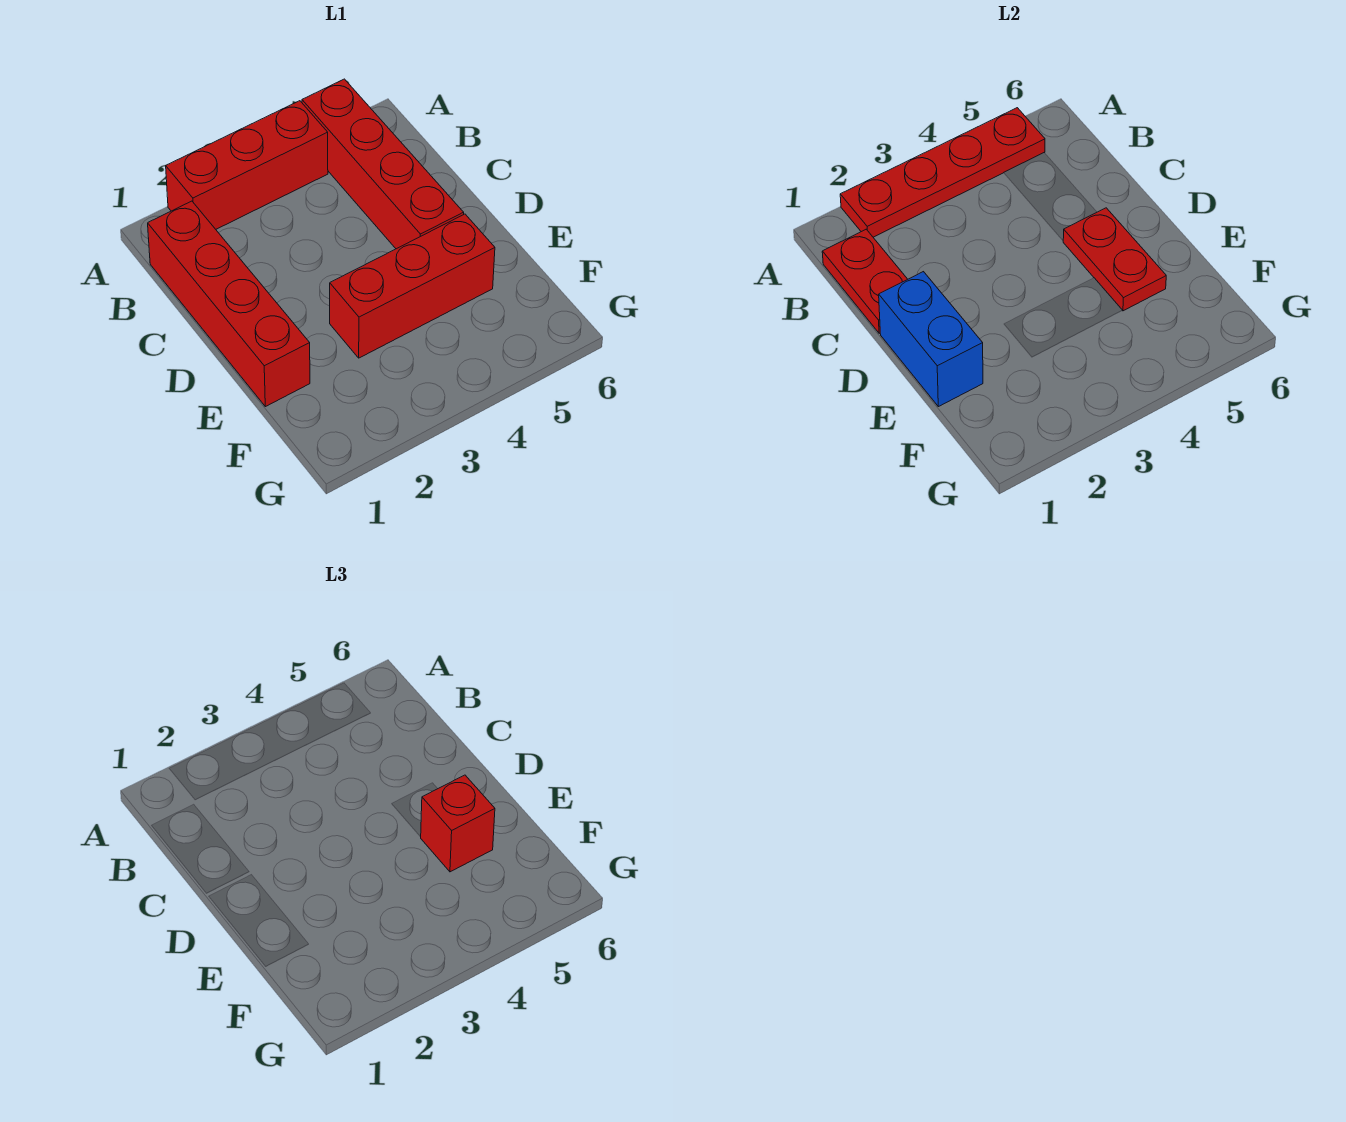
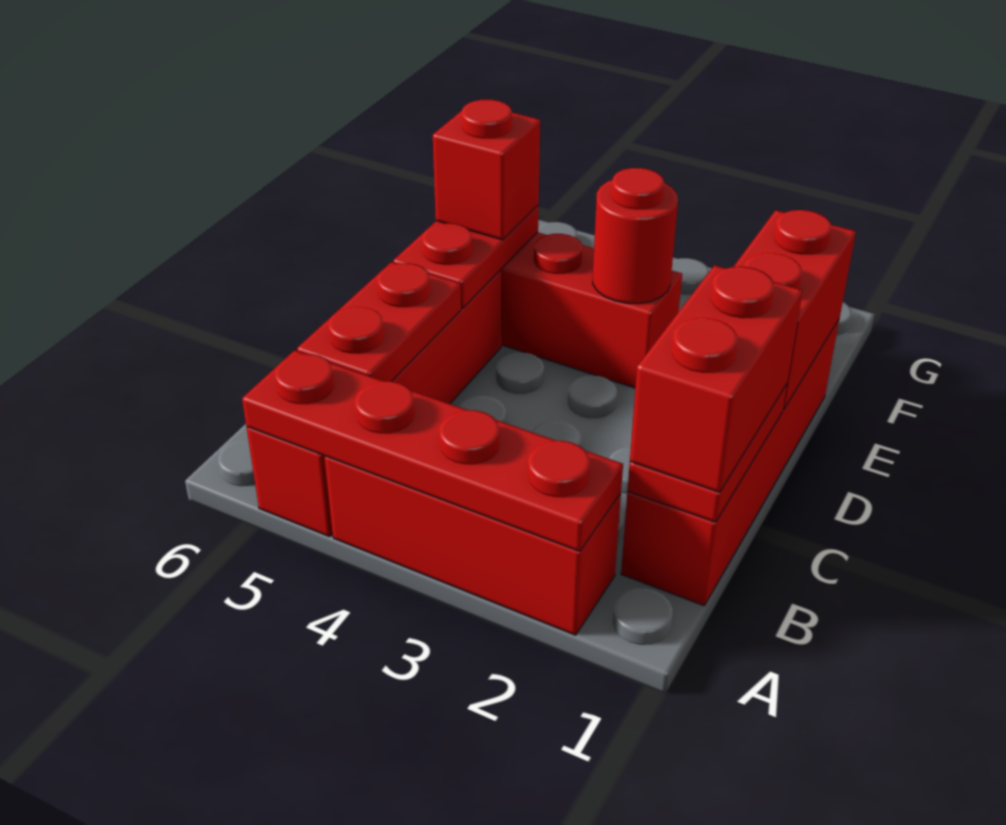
none -> red 1x2 brick [630,265,803,492]
none -> red 1x2 plate [297,262,461,382]
blue 1x2 brick [879,272,983,407] -> red 1x2 brick [734,210,856,409]
none -> red 1x1 round brick [593,168,678,304]

